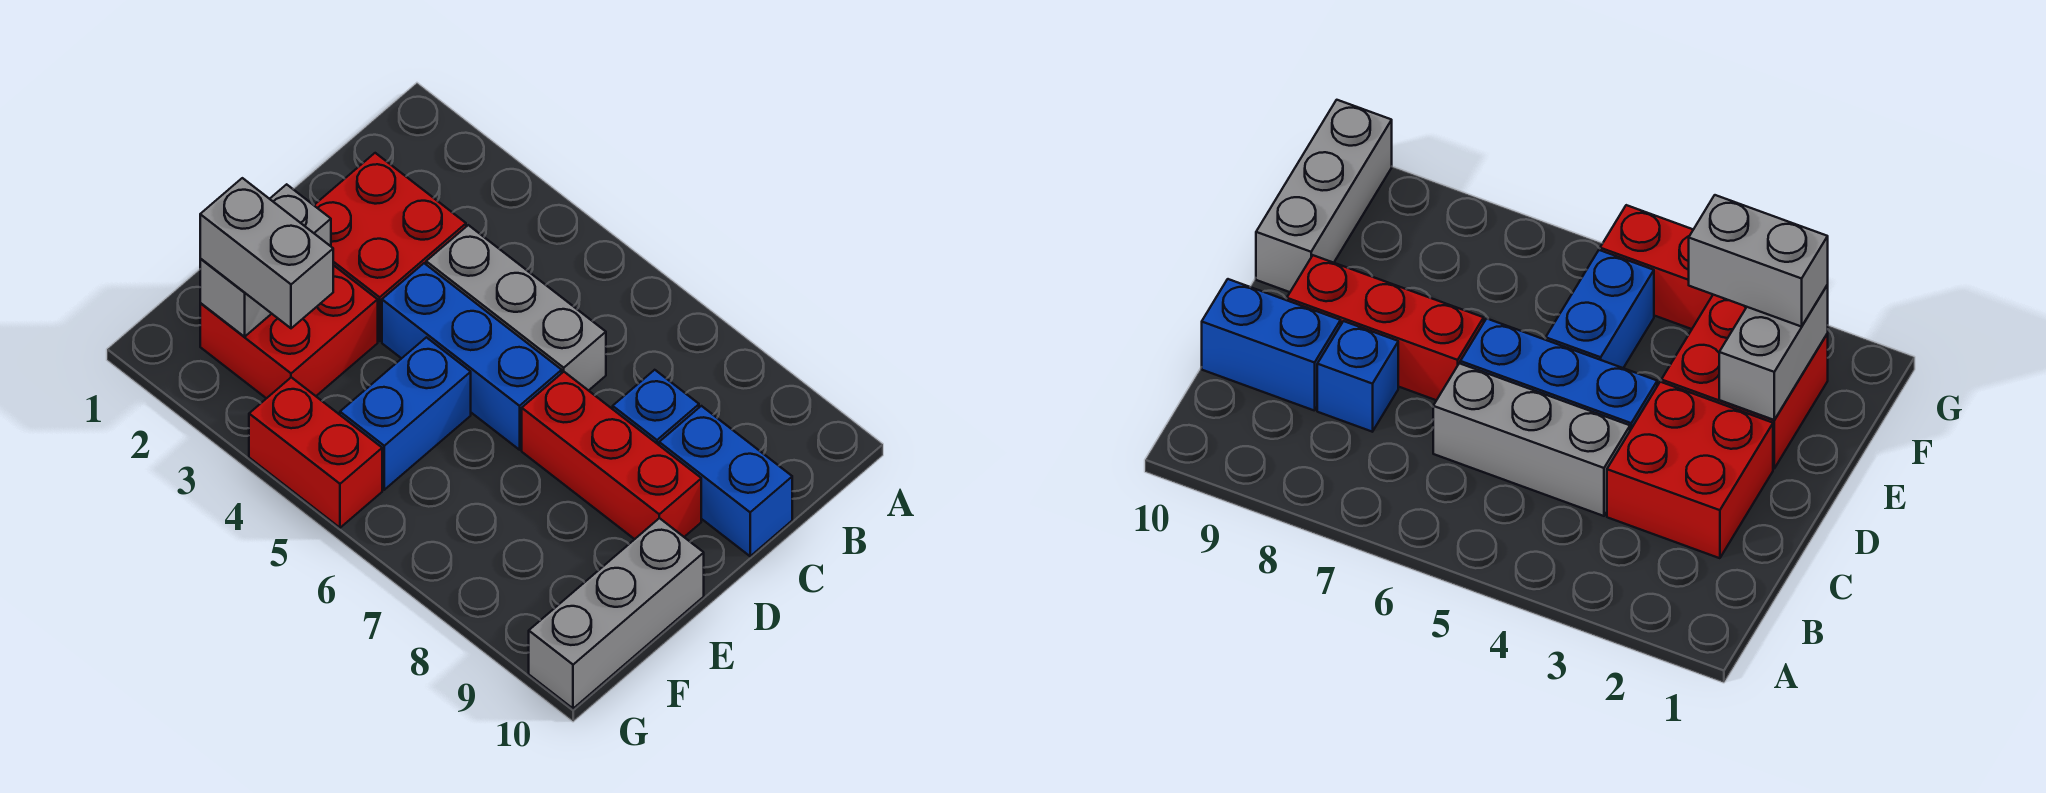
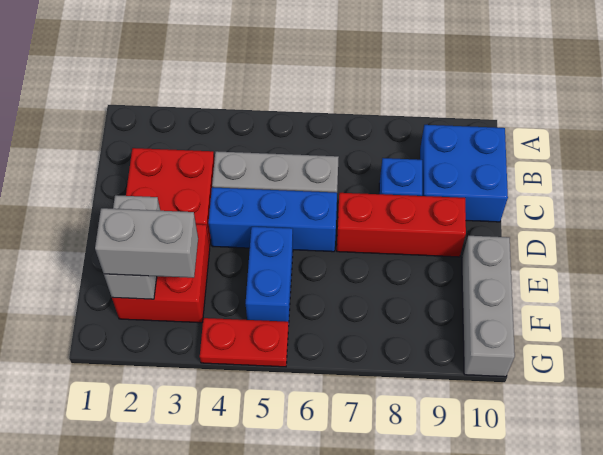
blue 1x2 brick [659,406,792,556] -> blue 2x2 brick [420,125,508,222]
red 1x2 brick [249,377,382,528] -> red 1x2 plate [200,318,288,367]

